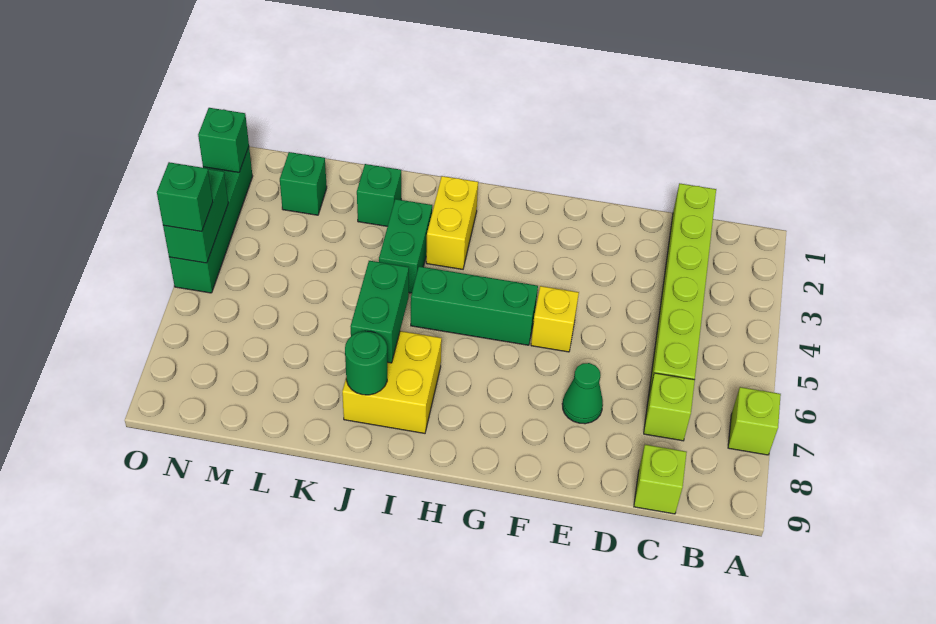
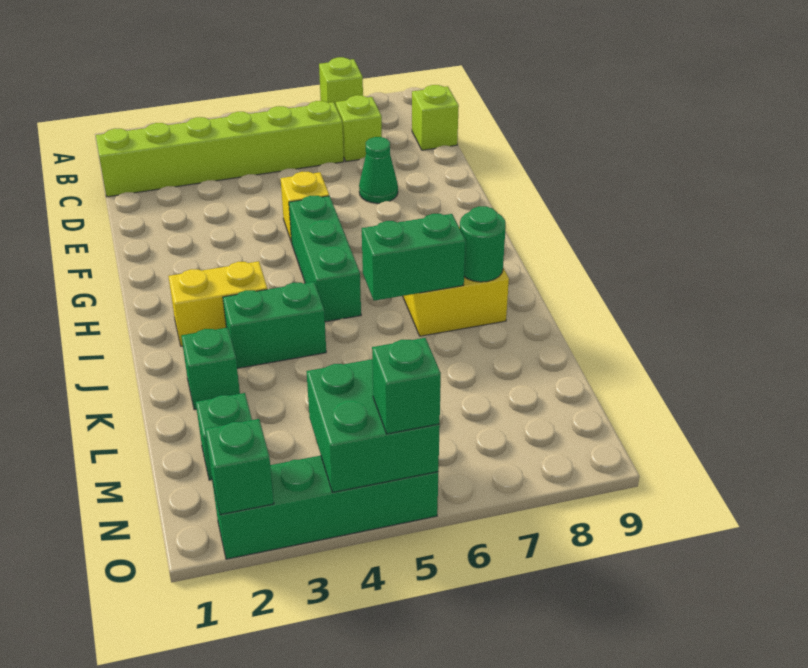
green 1x2 brick [163,169,228,263] -> green 2x2 brick [307,359,440,492]

